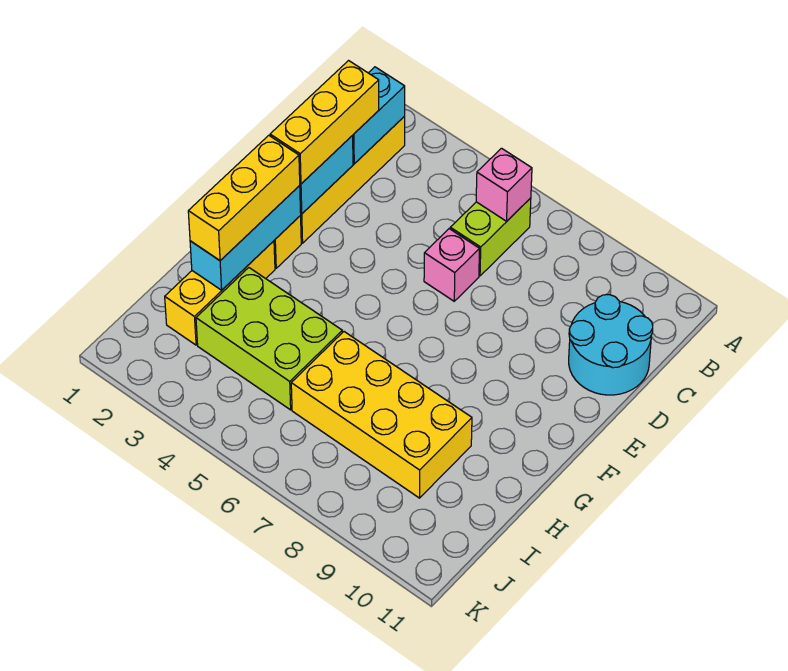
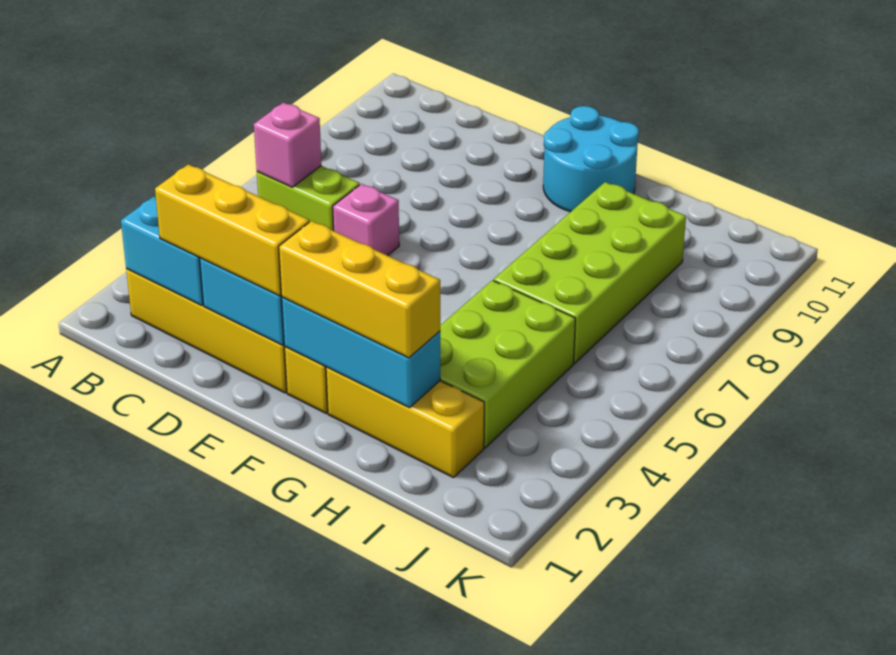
cyan 2x2 round brick [569,295,653,395] -> cyan 2x2 round brick moved to [543,106,639,212]
yellow 2x4 brick [291,332,472,498] -> lime 2x4 brick [494,182,686,363]

